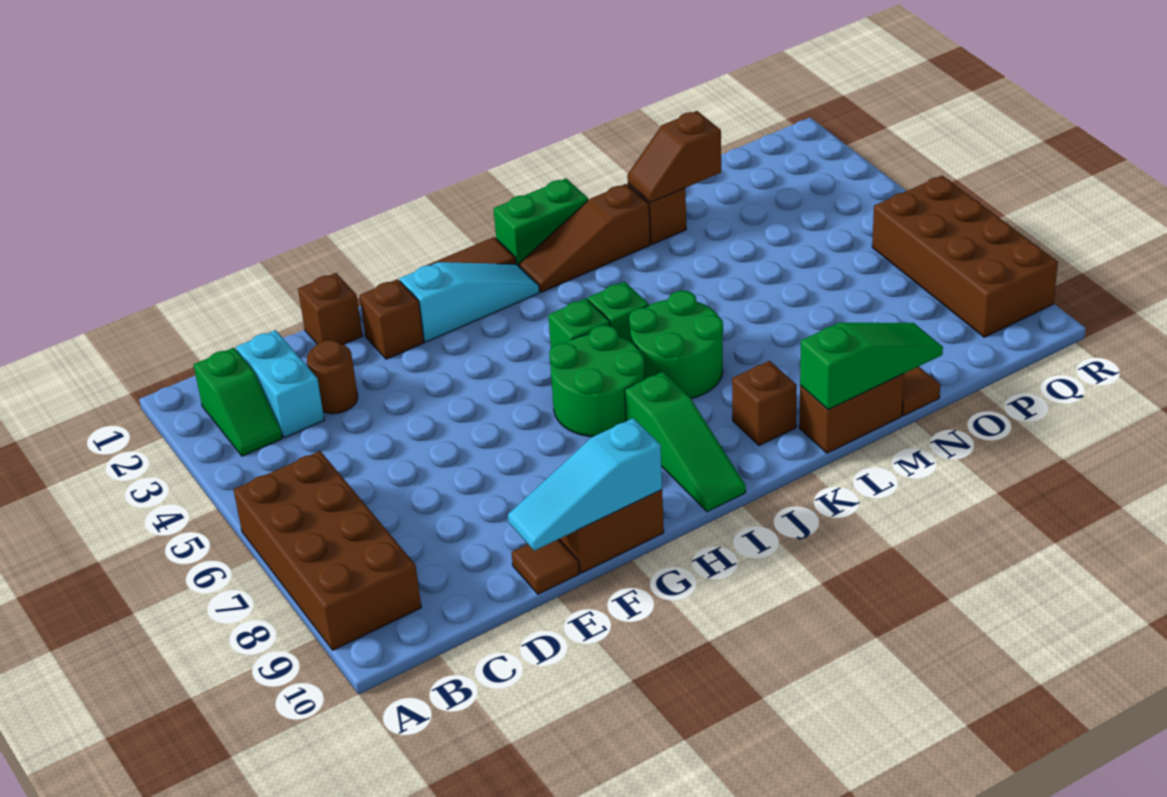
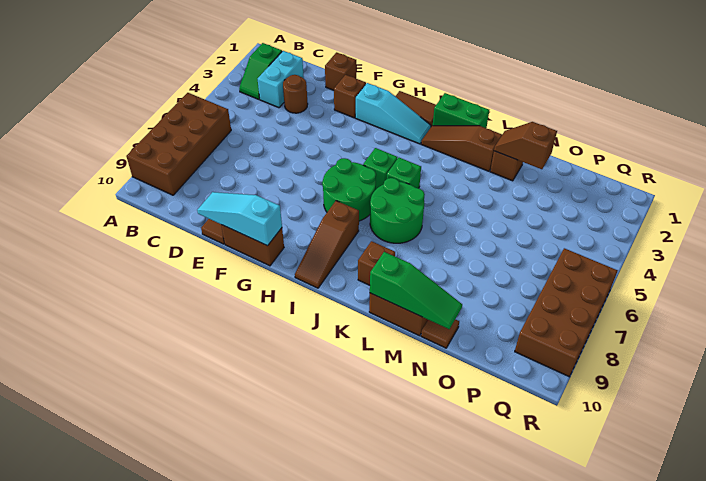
green 1x3 slope [625,372,746,512] -> brown 1x3 slope [295,201,359,288]

